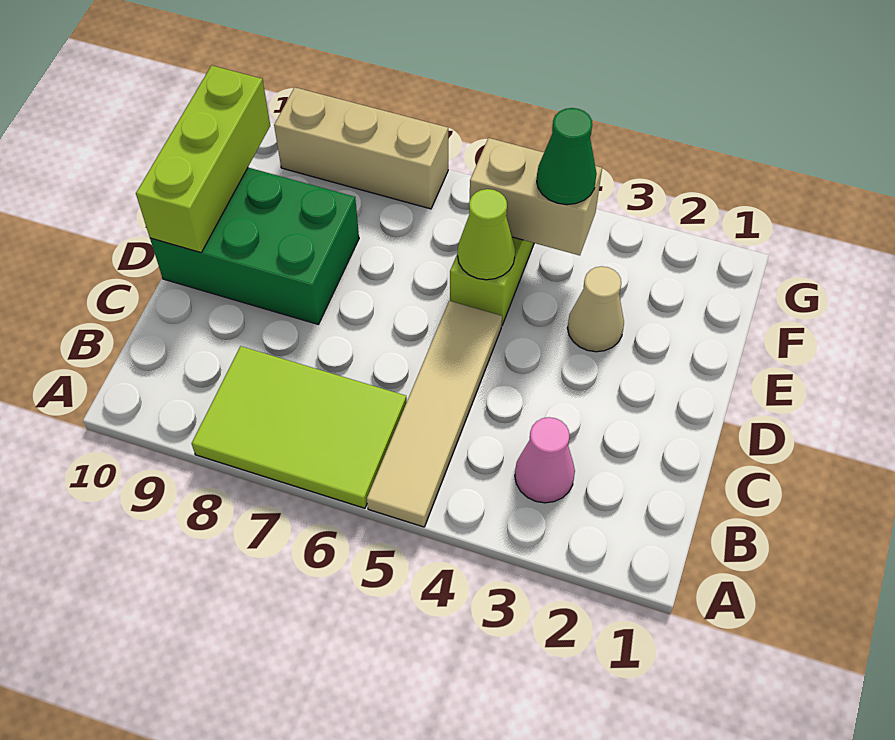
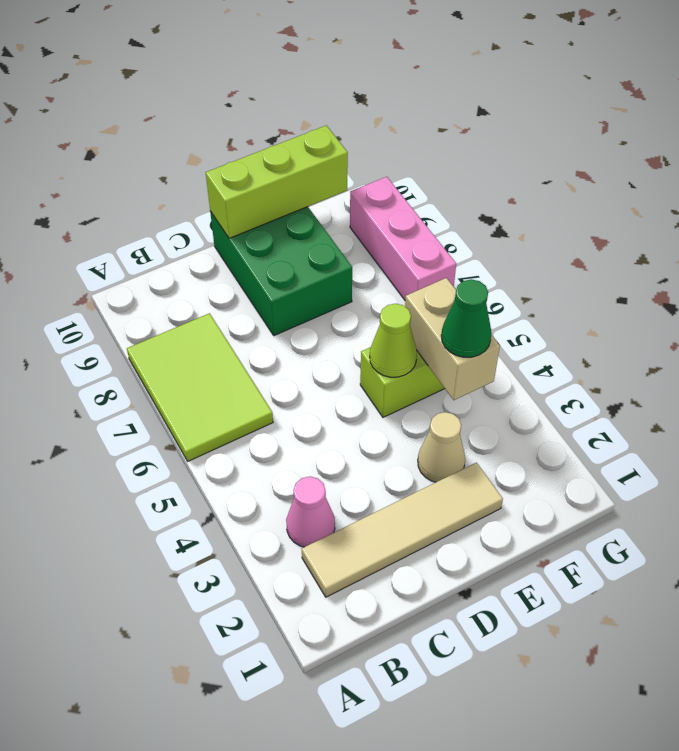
tan 1x4 tile [367,301,502,527] -> tan 1x4 tile moved to [302,463,503,597]
tan 1x3 brick [274,87,448,209] -> pink 1x3 brick [350,177,456,300]

